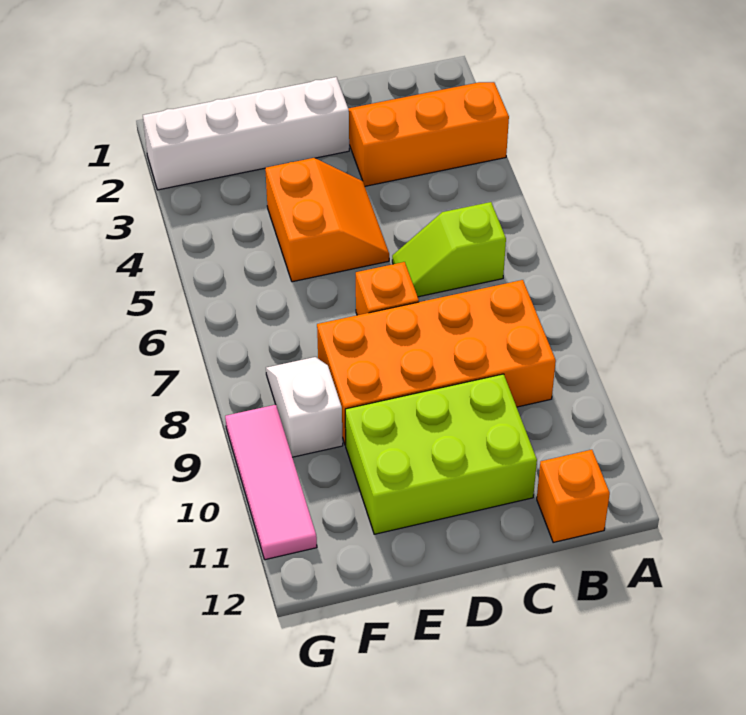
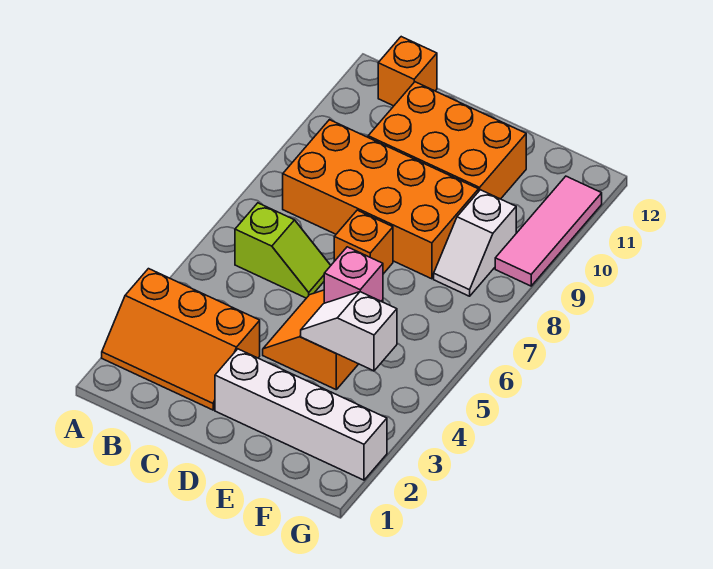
lime 2x3 brick [345,374,537,534] -> orange 2x3 brick [368,82,526,199]
none -> white 1x2 slope [301,292,397,371]
none -> pink 1x1 brick [324,247,383,303]

